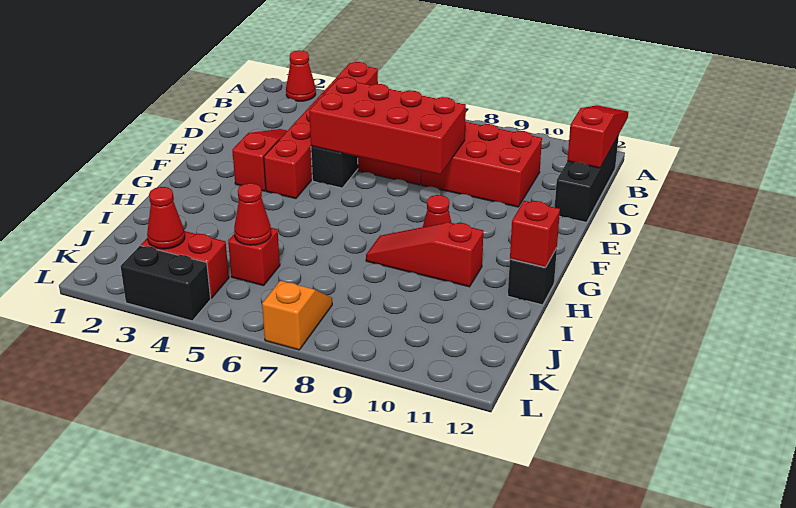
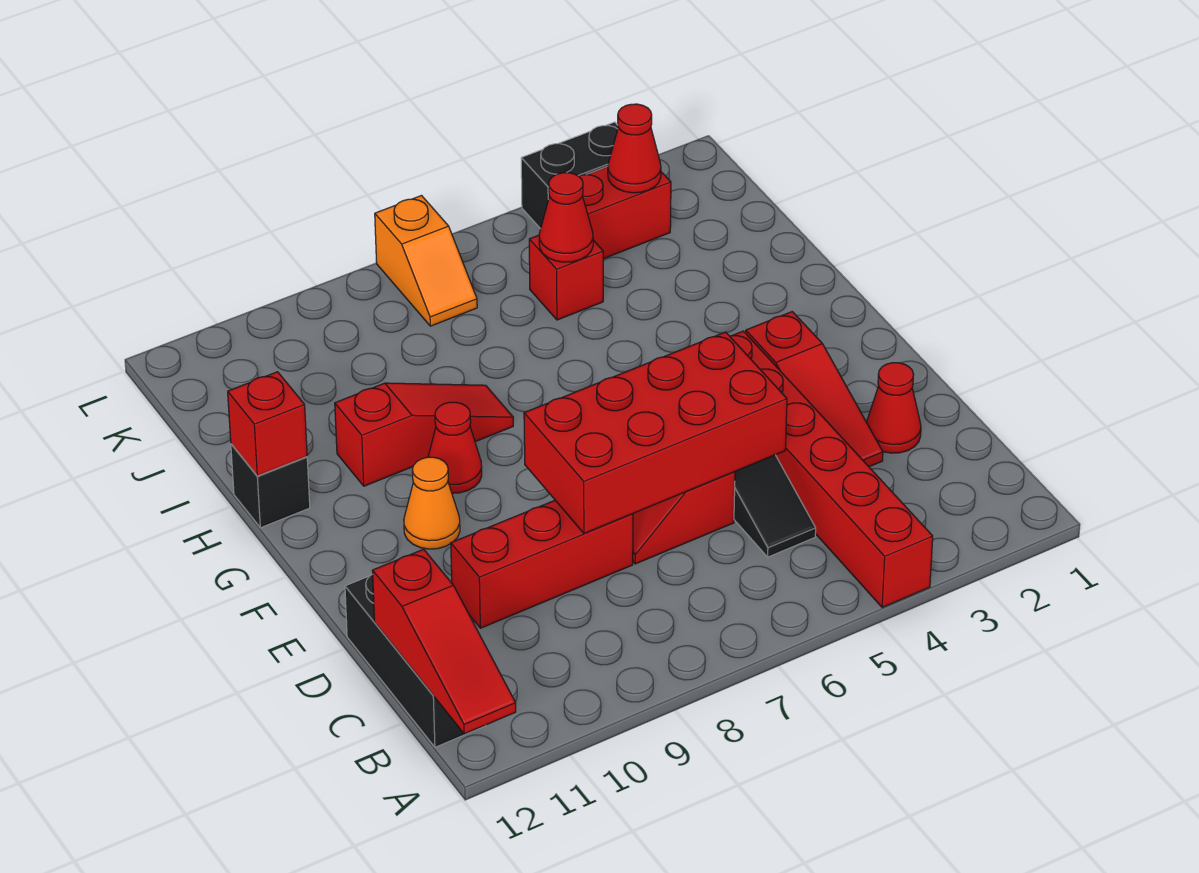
red 1x1 cone [286,50,316,101] -> red 1x1 cone moved to [867,363,921,453]
red 2x3 brick [421,121,542,207] -> red 1x3 brick [451,500,633,628]
none -> orange 1x1 cone [404,457,460,549]

